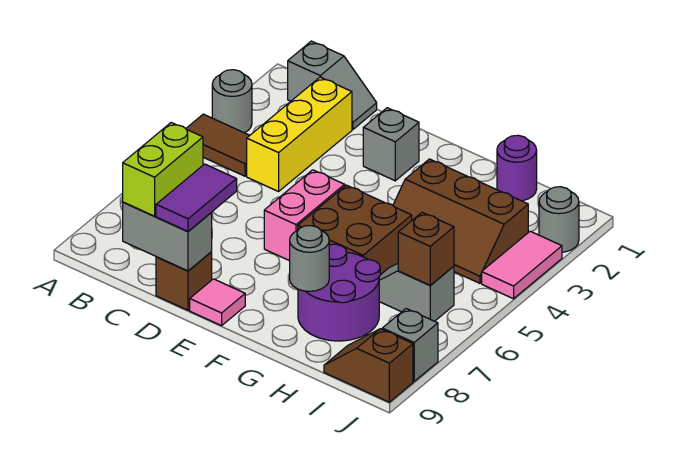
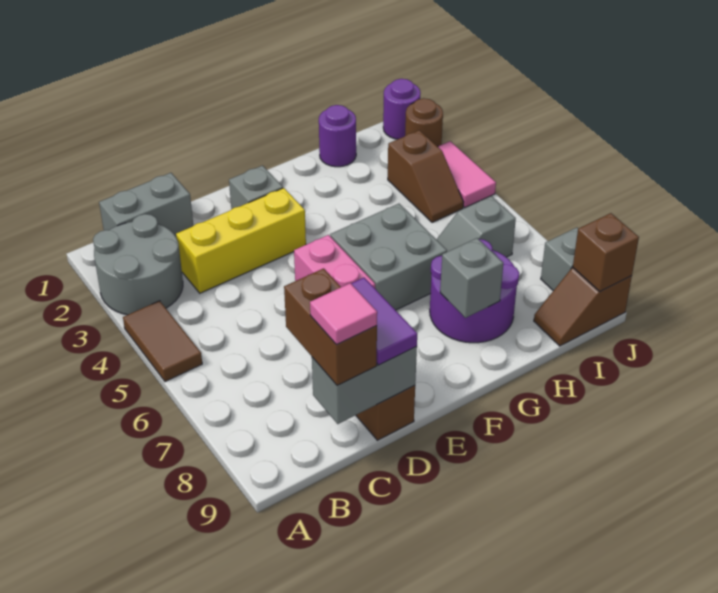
grey 1x1 round brick [212,70,252,133] -> grey 2x2 round brick [93,214,183,315]
brown 1x2 tile [186,114,250,176] -> brown 1x2 tile turned to [123,301,202,382]
grey 1x2 slope [287,41,377,129] -> grey 1x2 brick [99,173,193,236]
yellow 1x3 brick [247,77,352,192] -> yellow 1x3 brick turned to [176,188,306,293]
lime 1x2 brick [123,123,203,216] -> brown 1x2 brick [284,268,377,385]
pink 1x1 tile [190,279,245,326] -> pink 1x1 tile moved to [310,283,377,345]
brown 2x2 brick [298,185,412,275] -> grey 2x2 brick [330,204,447,310]
brown 2x3 slope [393,159,528,283] -> brown 1x2 slope [388,130,464,222]
grey 1x1 round brick [290,226,329,291] -> grey 1x1 brick [440,238,503,318]
brown 1x1 brick [398,212,454,285] -> brown 1x1 brick moved to [573,213,639,292]
none -> purple 1x1 round brick [383,79,420,139]
grey 1x1 round brick [539,187,579,252] -> brown 1x1 round brick [405,98,443,147]

